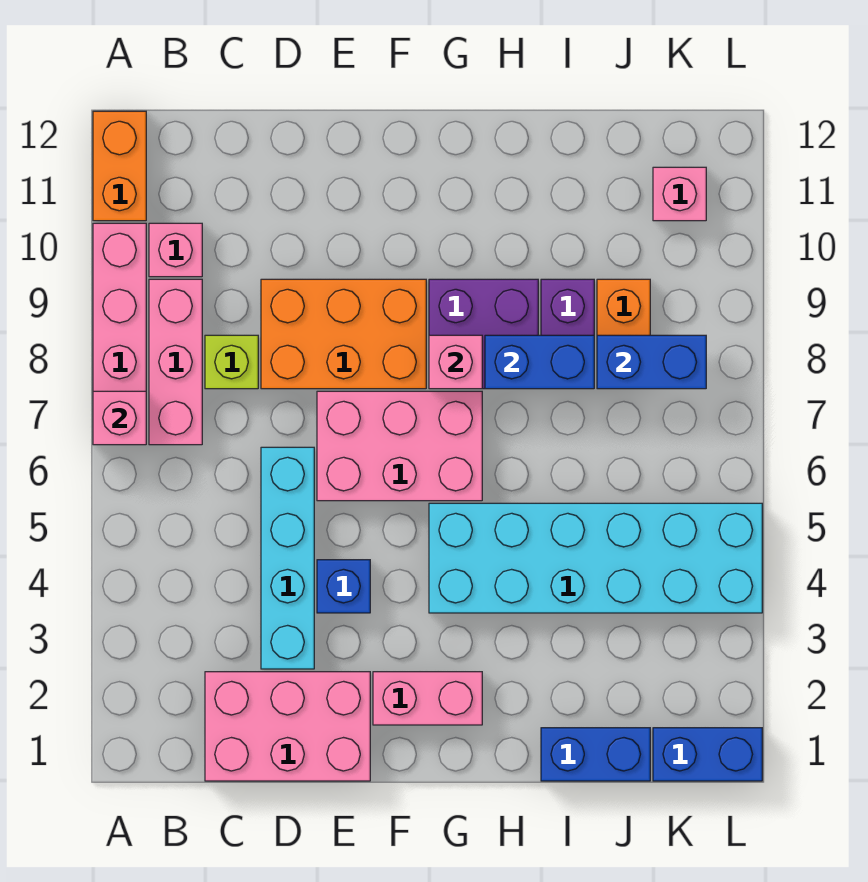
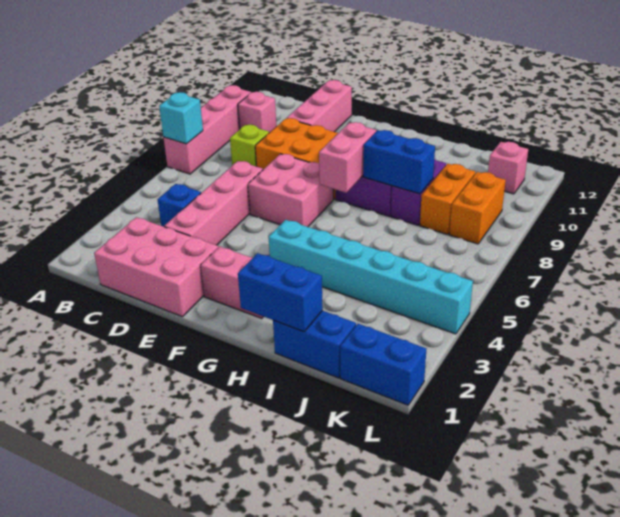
pink 1x1 brick [93,391,146,445] -> cyan 1x1 brick [159,92,203,144]
orange 1x2 brick [93,111,146,221] -> orange 1x2 brick moved to [449,172,506,244]
pink 1x3 brick [149,279,202,445] -> pink 1x3 brick moved to [287,80,352,132]
cyan 1x4 brick [261,447,314,669] -> pink 1x4 brick [164,161,263,245]
blue 1x1 brick [317,560,370,613] -> blue 1x1 brick moved to [158,184,201,227]
pink 2x3 brick [317,391,482,501] -> pink 2x2 brick [248,154,333,227]
cyan 2x6 brick [429,503,762,613] -> cyan 1x6 brick [269,220,473,334]
pink 1x1 brick [429,335,482,389] -> pink 1x2 brick [319,122,376,193]
blue 1x2 brick [597,335,706,389] -> blue 1x2 brick moved to [238,253,323,332]

